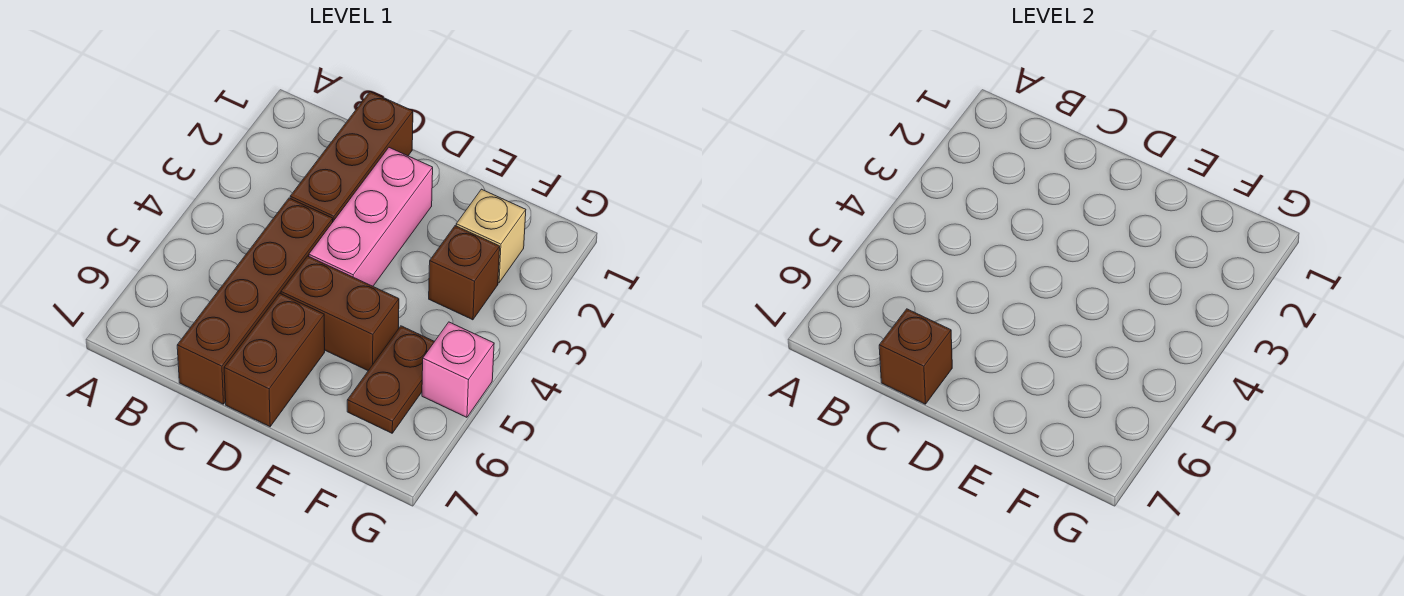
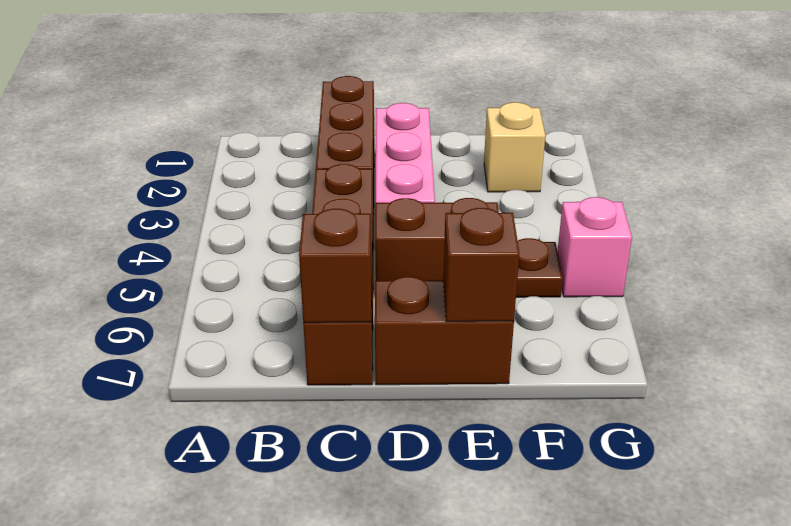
brown 1x2 brick [224,294,325,427] -> brown 1x2 brick turned to [375,277,514,385]
brown 1x1 brick [429,226,500,320] -> brown 1x1 brick moved to [443,208,519,322]
brown 1x2 plate [347,326,435,433] -> brown 1x1 plate [516,238,563,297]

